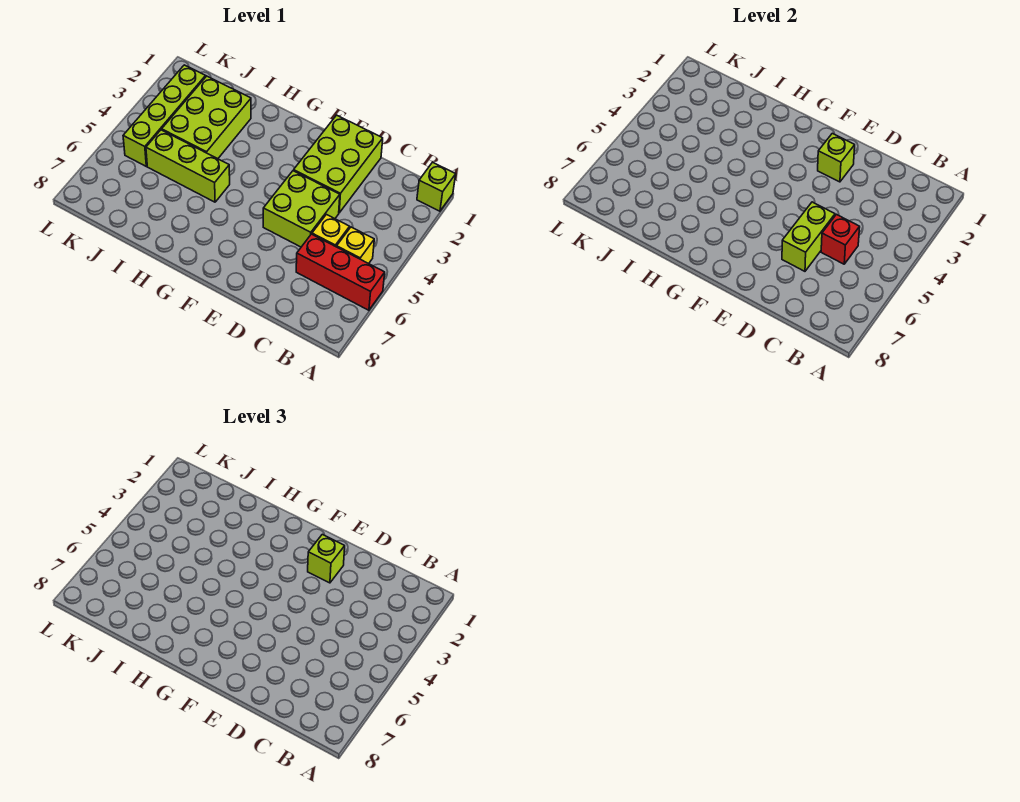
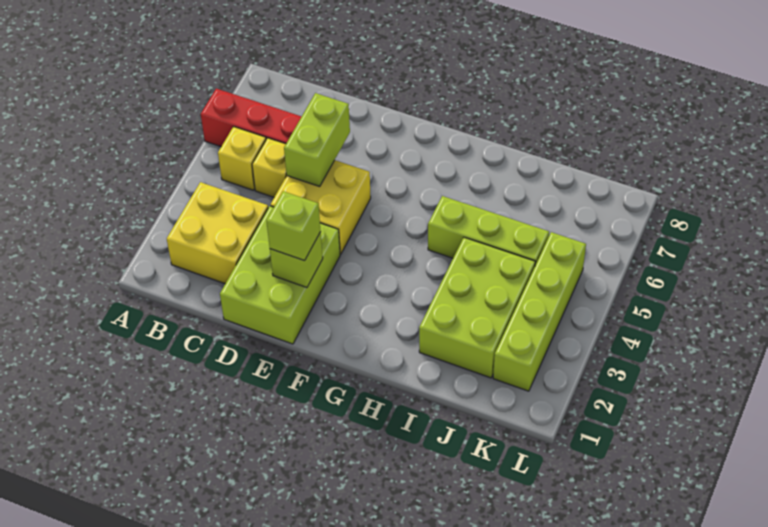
lime 1x1 brick [417,162,456,211] -> none
none -> yellow 2x2 brick [167,182,268,284]
red 1x1 brick [821,214,860,264] -> none
lime 2x2 brick [263,171,340,247] -> yellow 2x2 brick [271,160,371,254]

